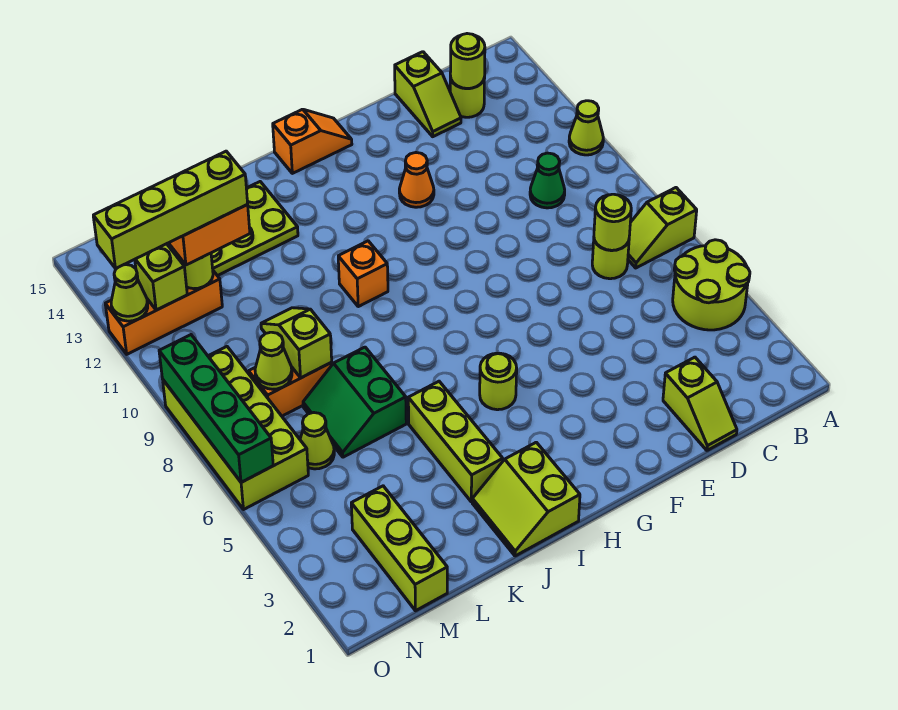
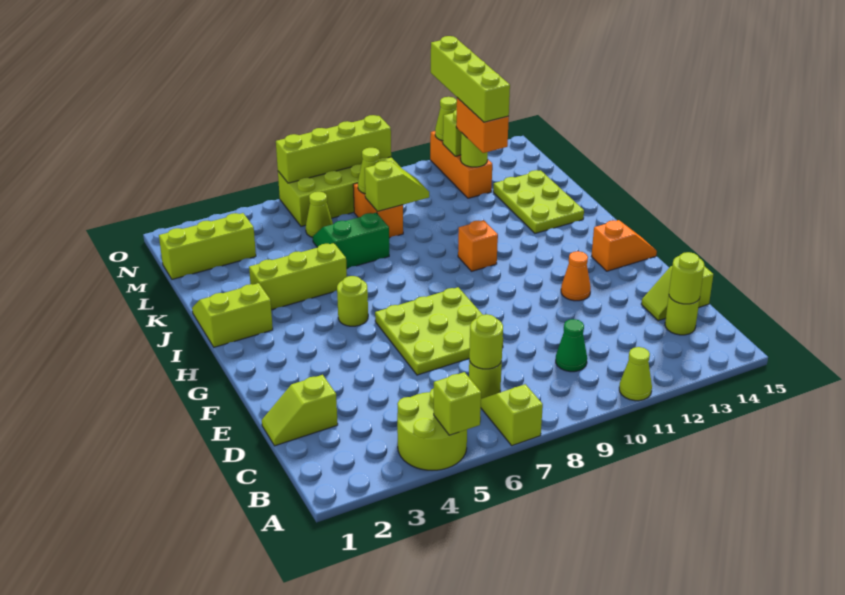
none -> lime 1x1 brick [434,372,481,435]
none -> lime 3x3 plate [375,287,503,375]
orange 1x2 slope [273,109,352,173] -> orange 1x2 slope turned to [592,220,657,271]
green 1x4 brick [159,335,273,482] -> lime 1x4 brick [276,115,391,183]

